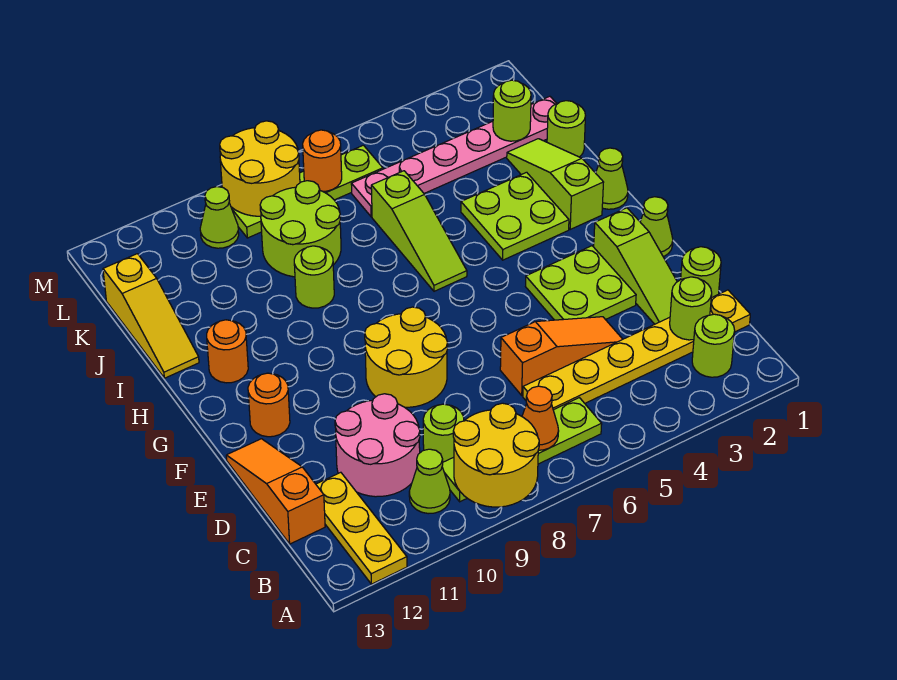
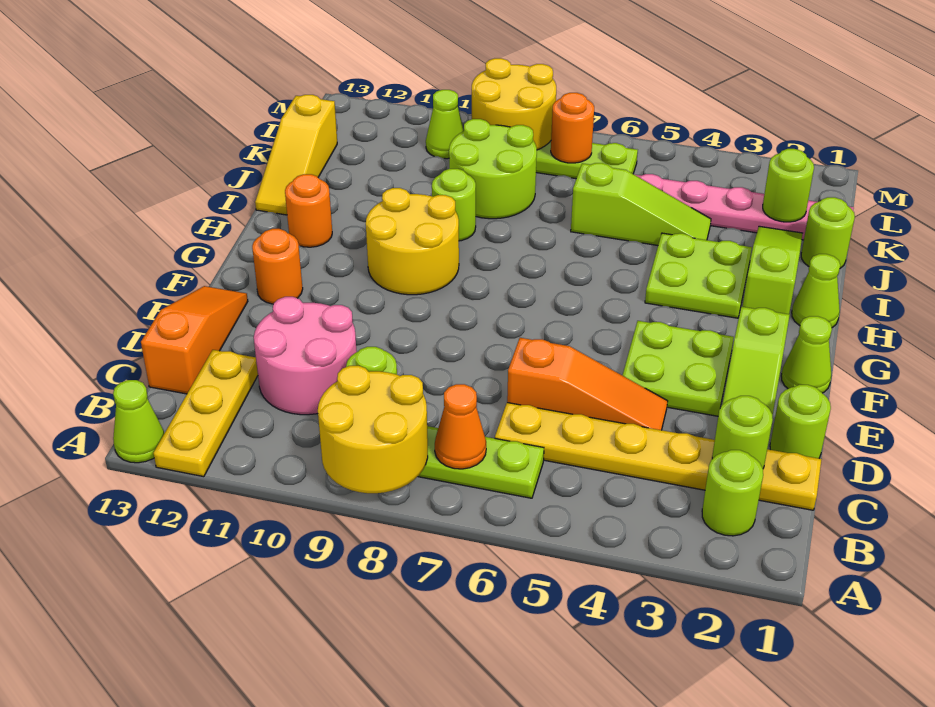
lime 1x1 cone [409,449,450,514] -> lime 1x1 cone moved to [113,380,164,463]
yellow 2x2 round brick [365,307,448,407] -> yellow 2x2 round brick moved to [366,188,459,295]
lime 1x3 slope [371,171,467,291] -> lime 1x3 slope turned to [571,163,711,245]

